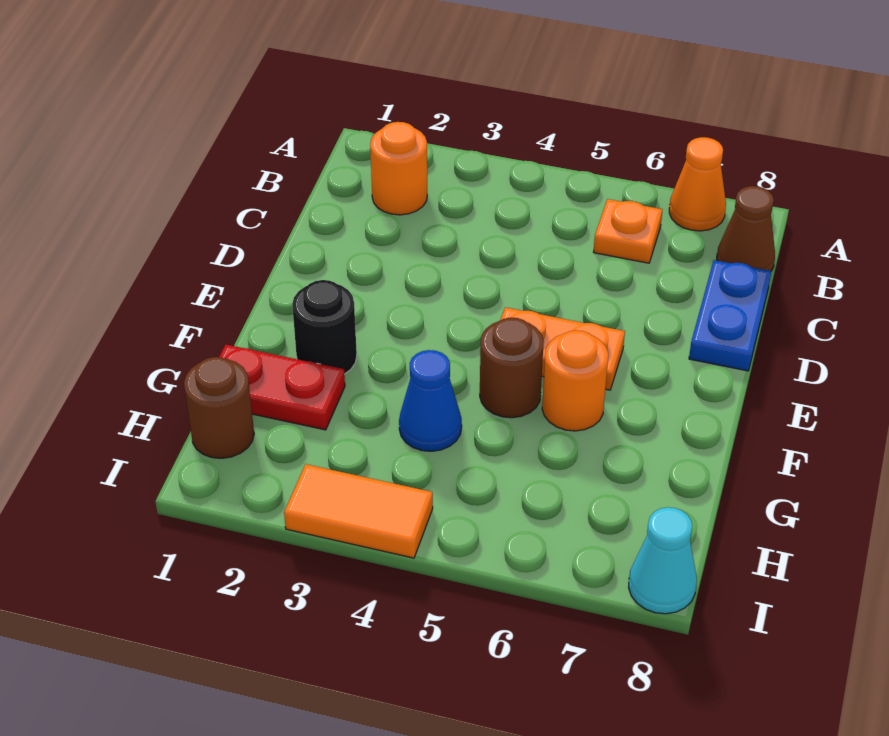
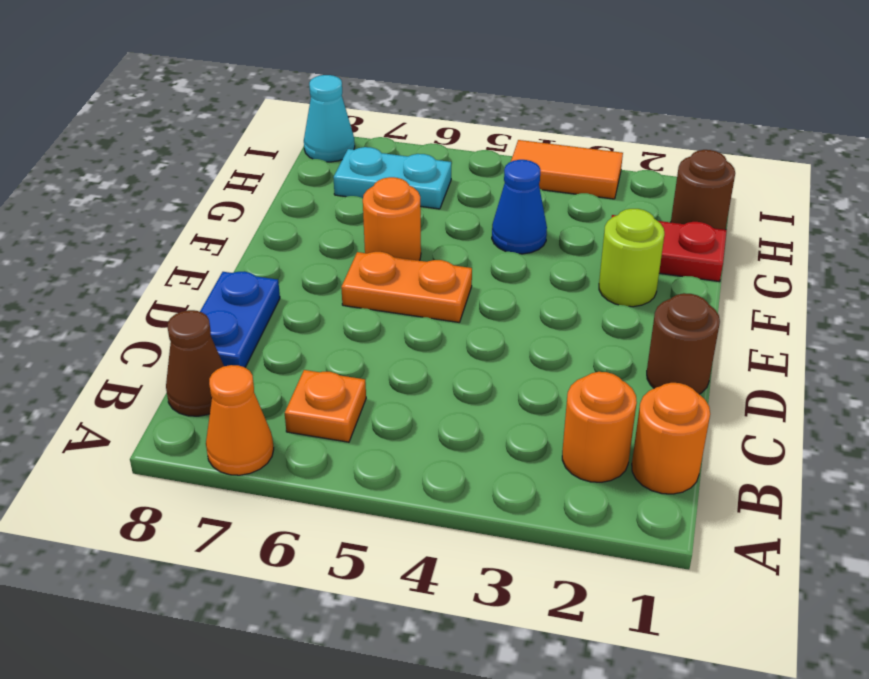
none -> orange 1x1 round brick [632,383,710,494]
black 1x1 round brick [292,280,357,374] -> lime 1x1 round brick [599,209,664,307]
brown 1x1 round brick [480,317,544,418] -> brown 1x1 round brick moved to [647,293,720,394]
none -> cyan 1x2 plate [333,147,451,209]

